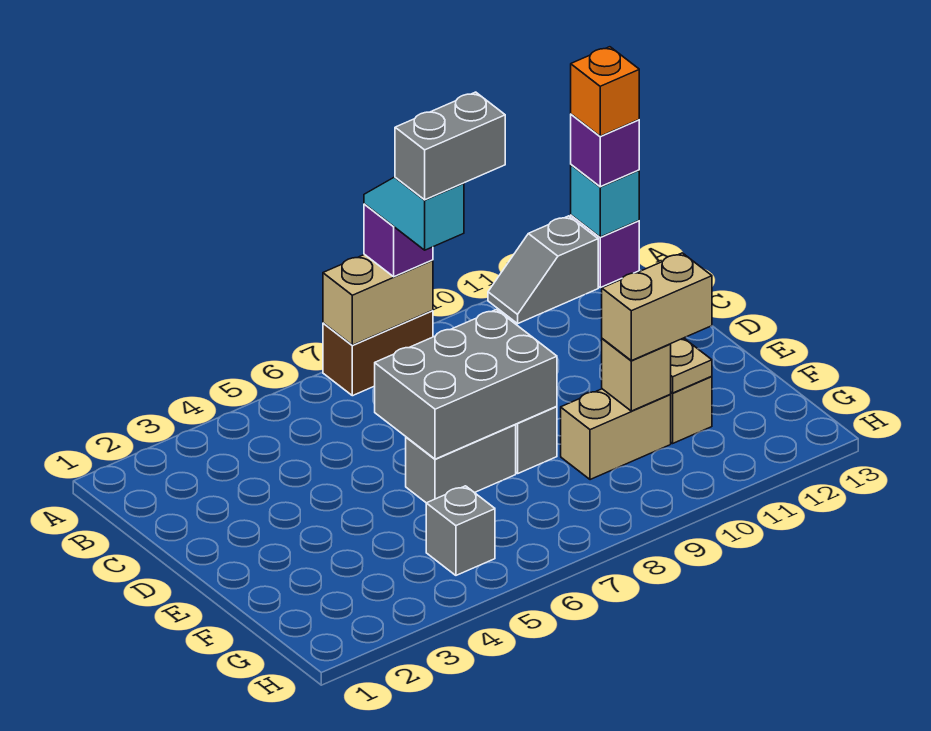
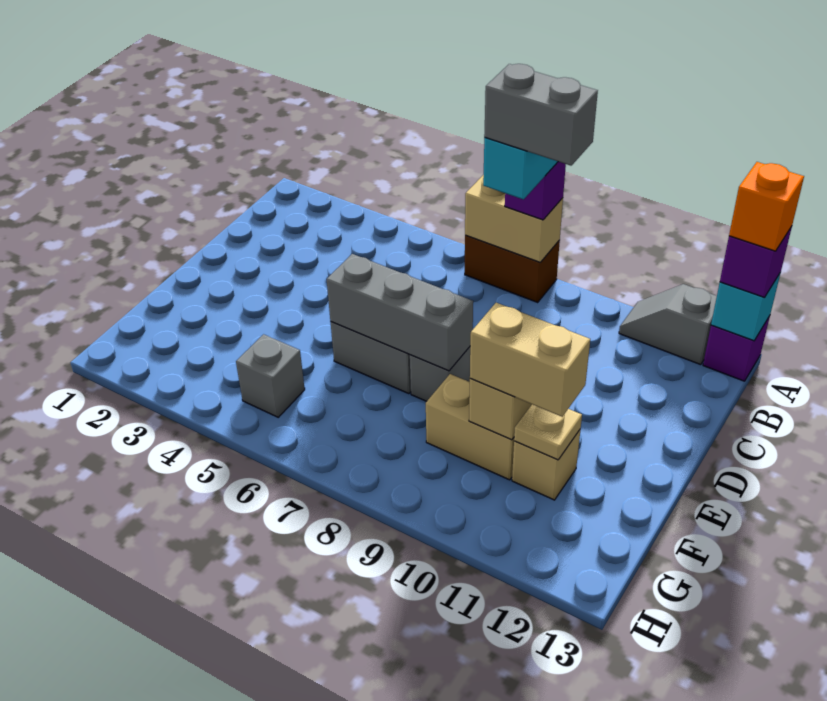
grey 2x3 brick [375,310,557,459] -> grey 1x3 brick [327,254,473,371]

